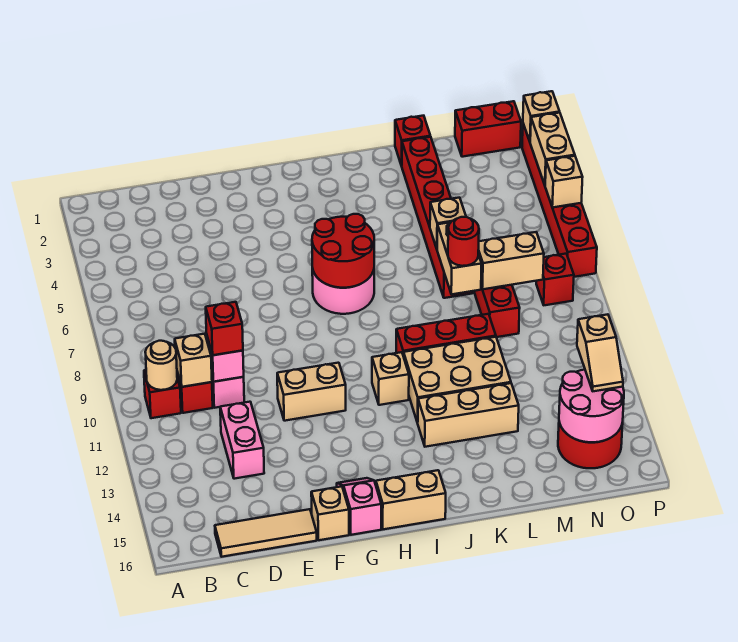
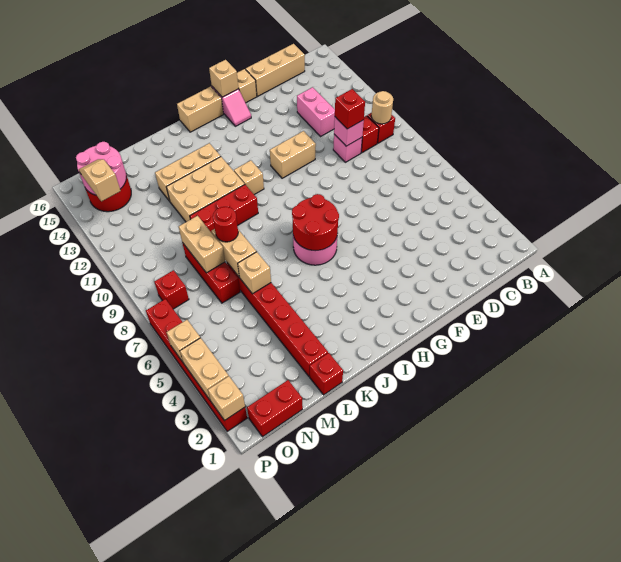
tan 1x1 brick [175,334,212,387] -> tan 1x1 brick moved to [209,60,238,97]
tan 1x3 tile [215,509,317,557] -> tan 1x3 brick [246,44,305,96]
tan 1x2 brick [478,232,544,289] -> tan 1x2 brick turned to [179,216,225,273]

